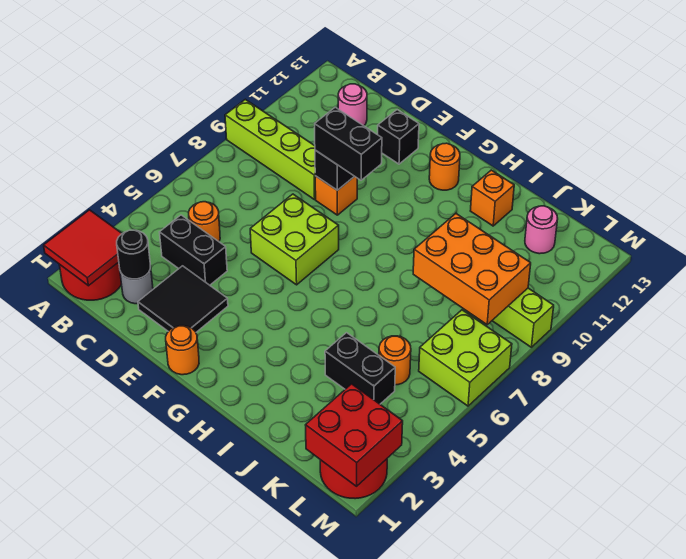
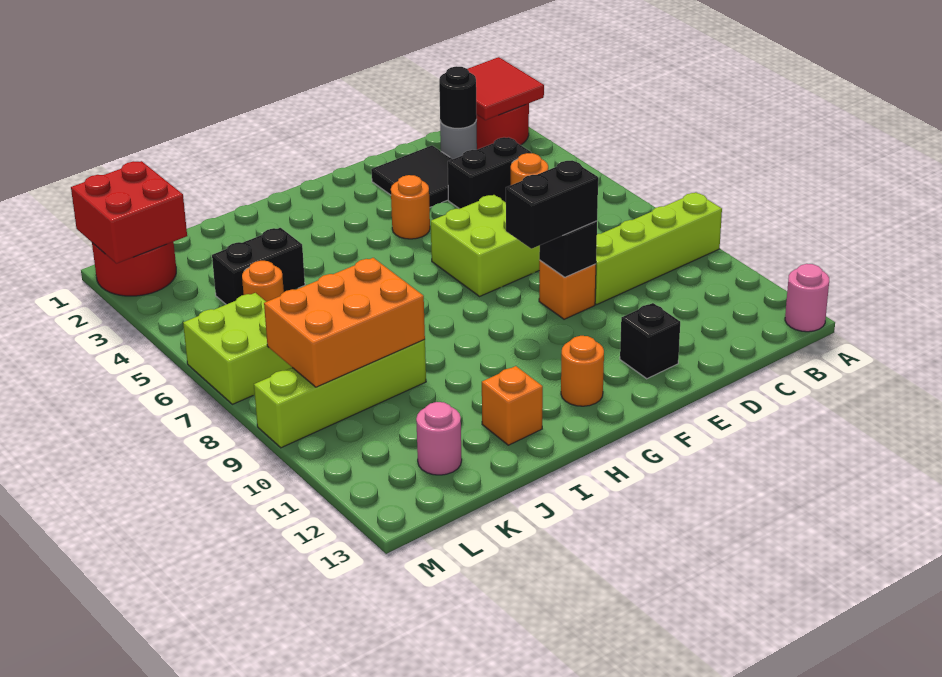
pink 1x1 round brick [338,84,367,126] -> pink 1x1 round brick moved to [785,264,829,332]
orange 1x1 round brick [166,326,199,375] -> orange 1x1 round brick moved to [391,175,430,239]

